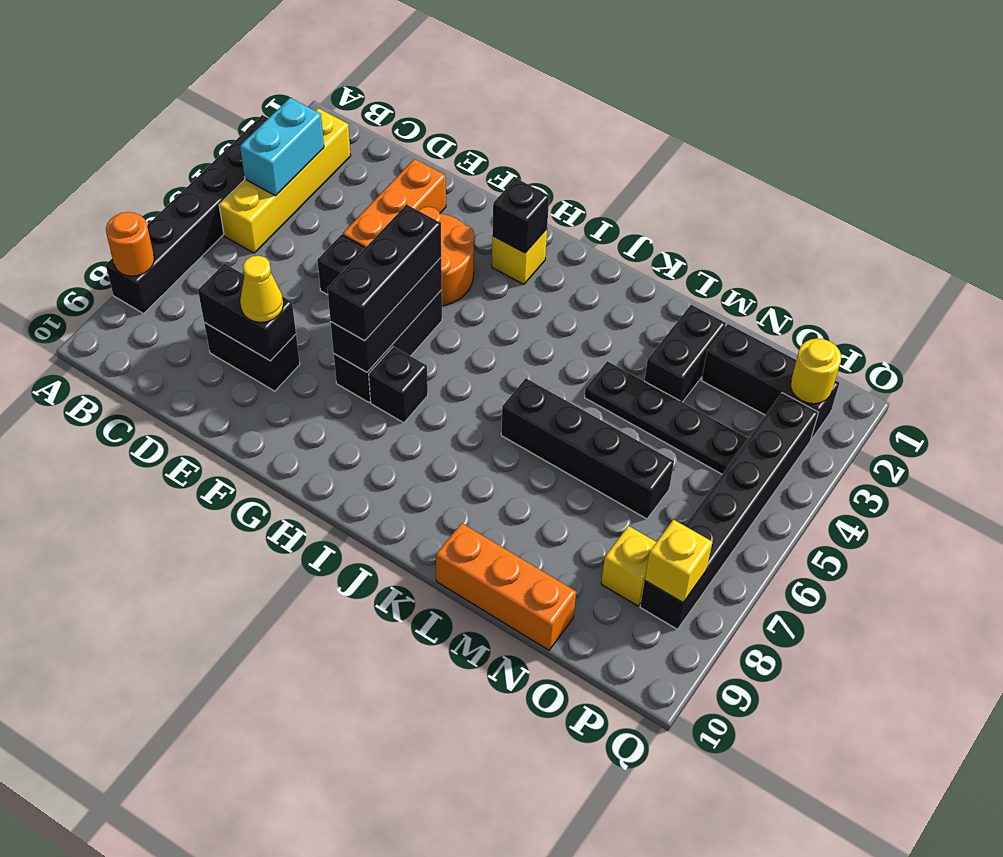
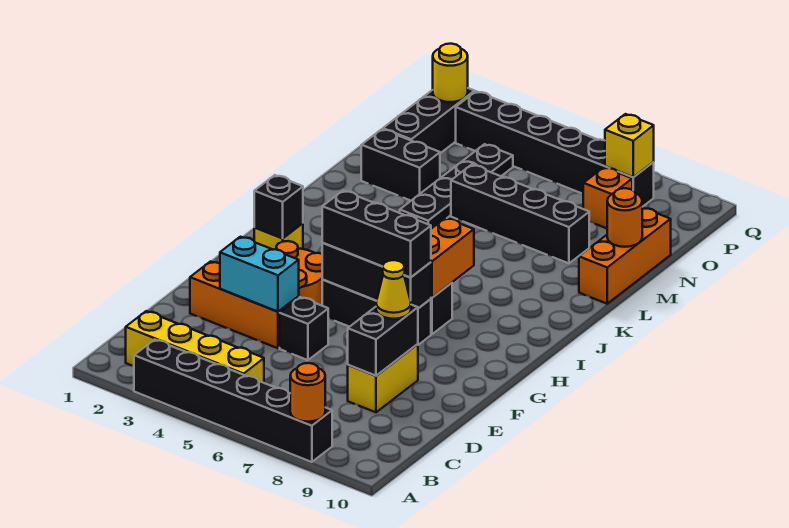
cyan 1x2 brick [240,98,324,196] -> cyan 1x2 brick moved to [220,237,299,312]
black 1x2 brick [204,323,300,391] -> yellow 1x2 brick [348,344,418,412]
none -> orange 1x2 brick [431,218,474,298]
black 1x4 brick [501,378,674,519] -> black 1x4 brick turned to [451,165,589,263]
none -> orange 1x1 round brick [607,188,642,247]
yellow 1x1 brick [601,526,656,606] -> orange 1x1 brick [583,167,632,228]

